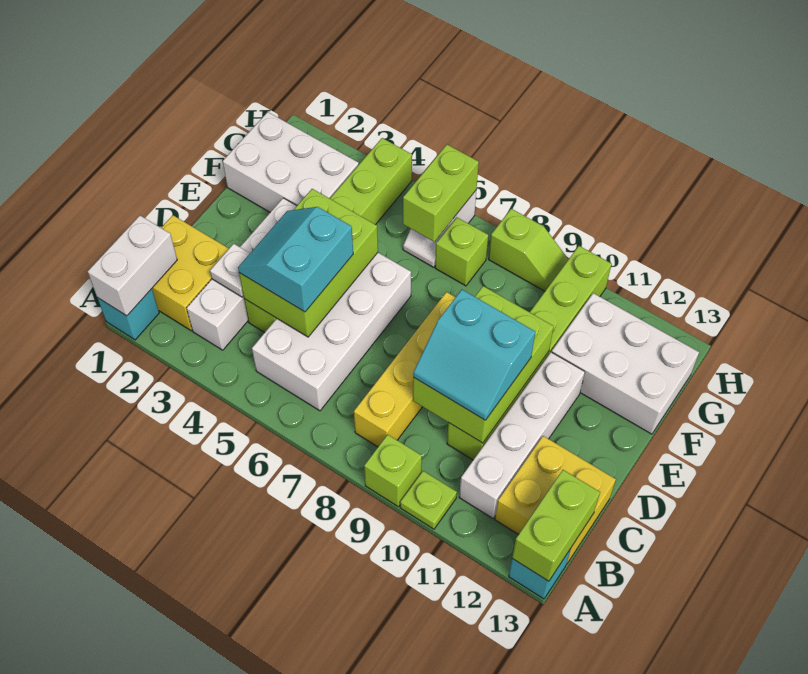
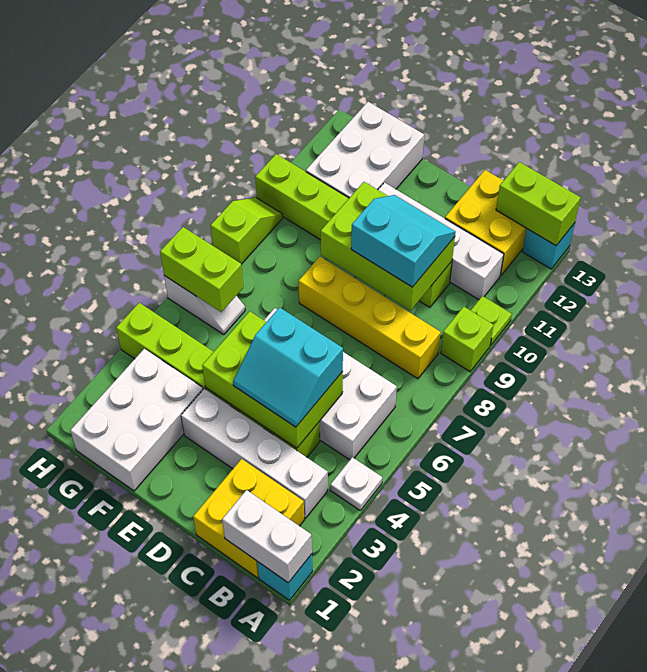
white 1x1 plate [210,244,250,297] -> white 1x1 plate moved to [330,457,382,510]
cyan 2x2 slope [413,290,535,420] -> cyan 2x2 slope turned to [351,195,456,287]
lime 1x1 brick [435,218,488,286] -> none

